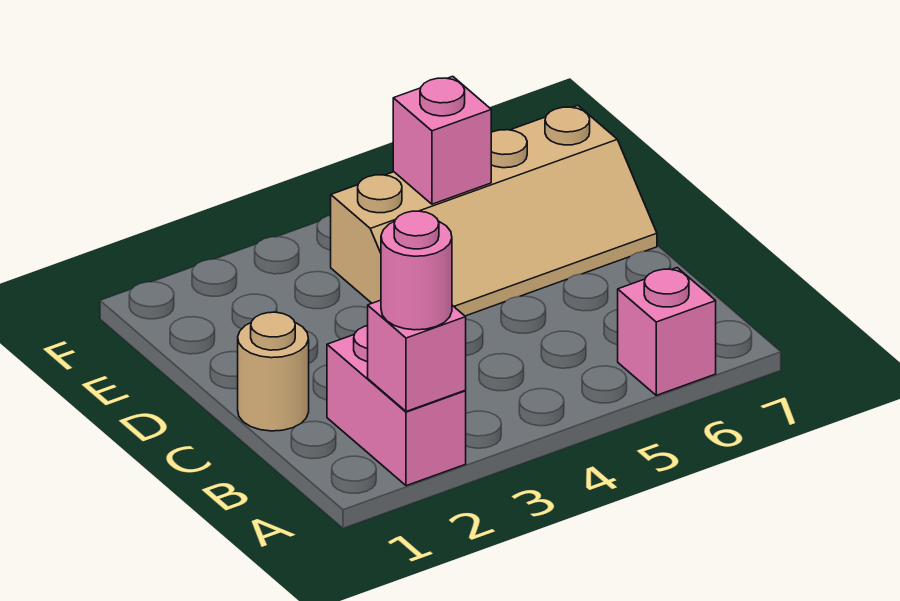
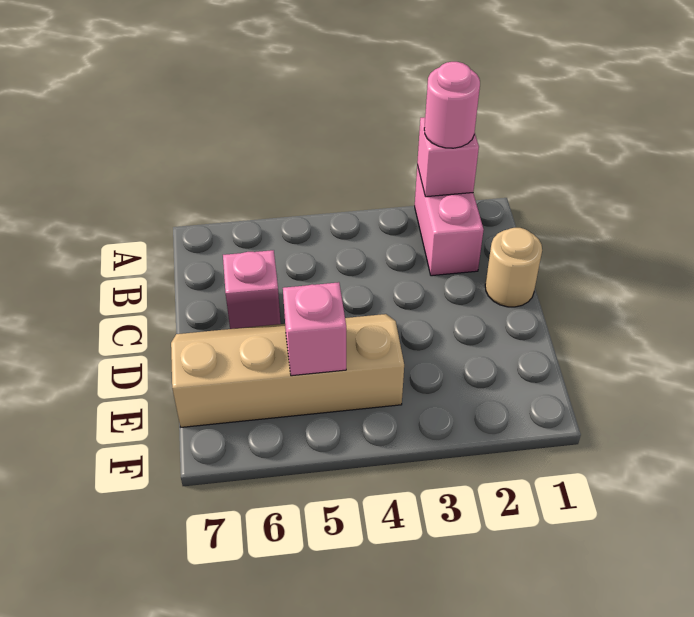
pink 1x1 brick [618,268,716,395] -> pink 1x1 brick moved to [223,250,281,329]

